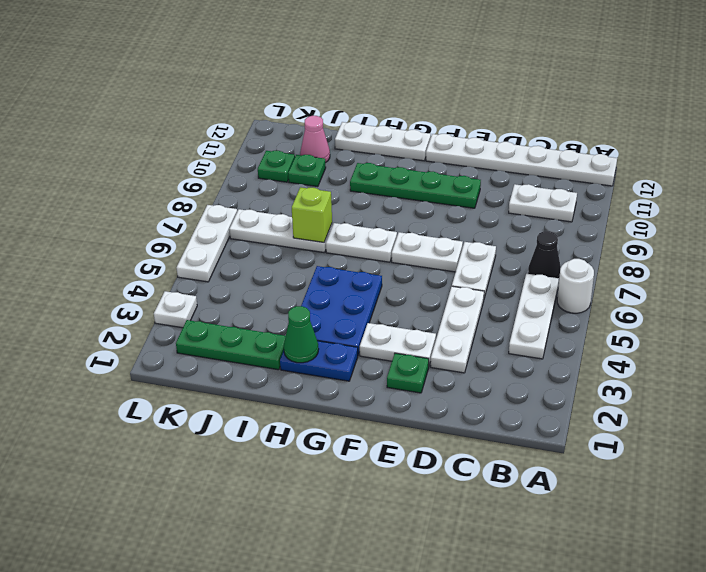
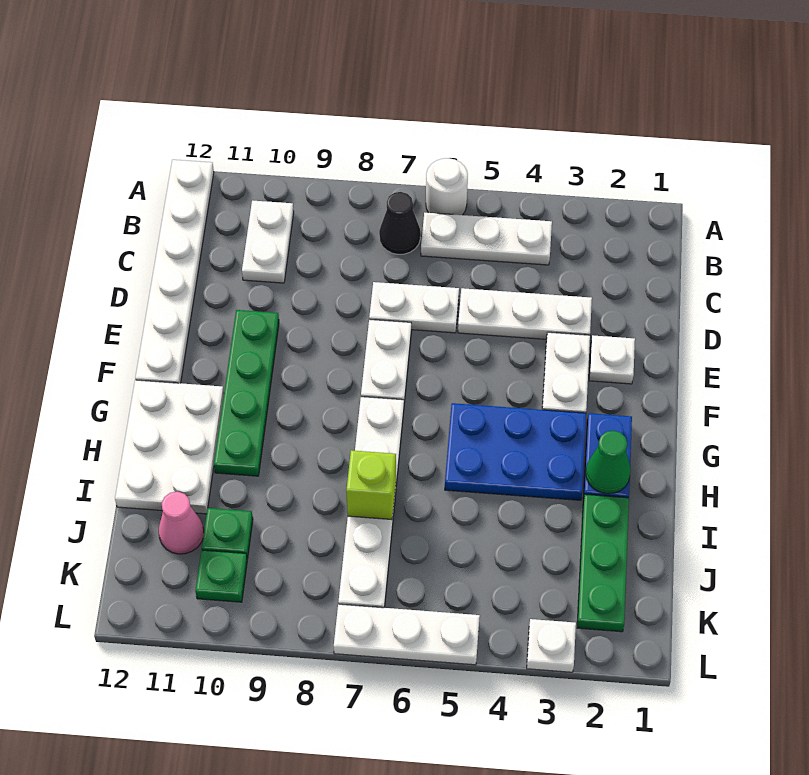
green 1x1 plate [387,353,429,393] -> white 1x1 plate [589,335,635,384]
white 1x3 plate [335,122,431,161] -> white 2x3 plate [115,380,224,514]

